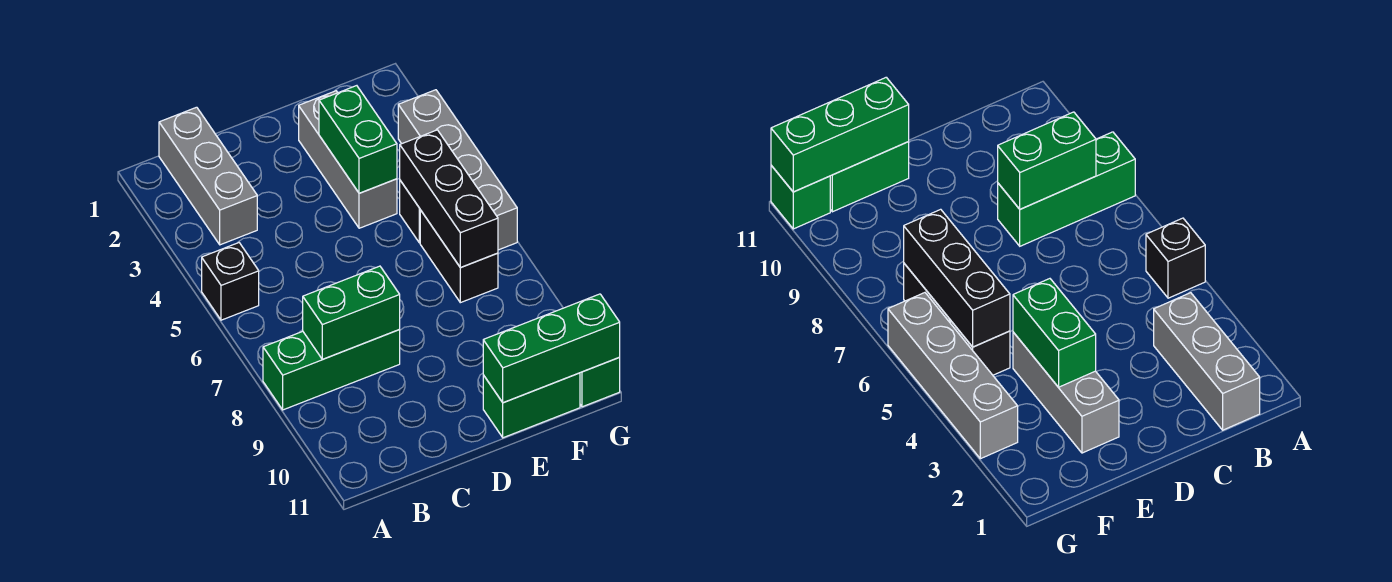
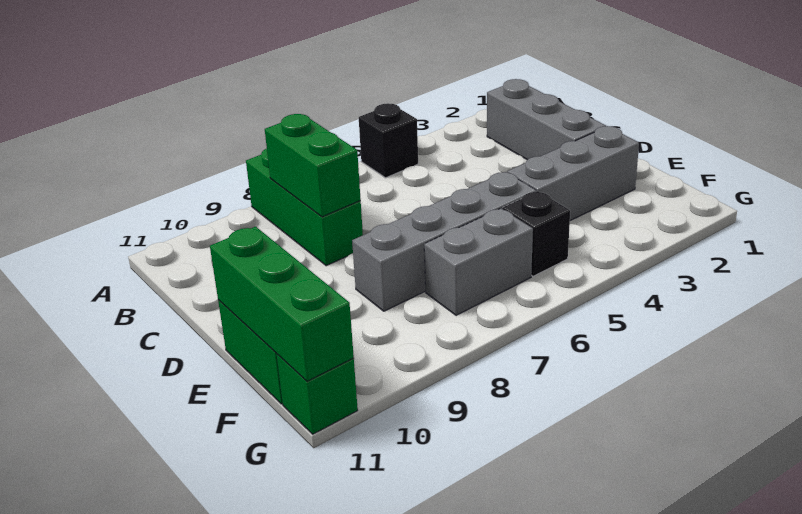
grey 1x3 brick [159,107,257,245] -> grey 1x3 brick turned to [487,79,606,160]
green 1x2 brick [319,86,397,193] -> none
black 1x3 brick [400,130,498,268] -> none
black 1x2 brick [420,210,498,303] -> grey 1x2 brick [424,208,533,315]
grey 1x4 brick [398,90,517,250] -> grey 1x4 brick moved to [352,172,536,311]

